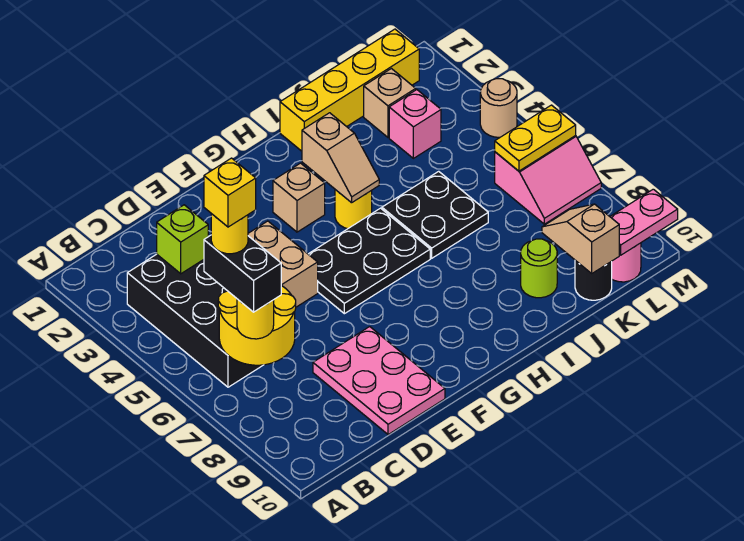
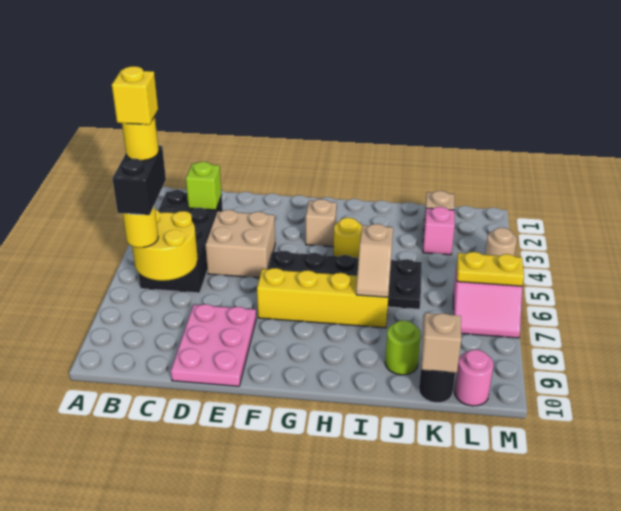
tan 1x2 slope [302,113,379,203] -> tan 1x2 slope moved to [356,224,393,297]
yellow 1x4 brick [280,29,419,151] -> yellow 1x4 brick moved to [257,268,389,328]
pink 1x2 plate [610,189,678,255] -> none

